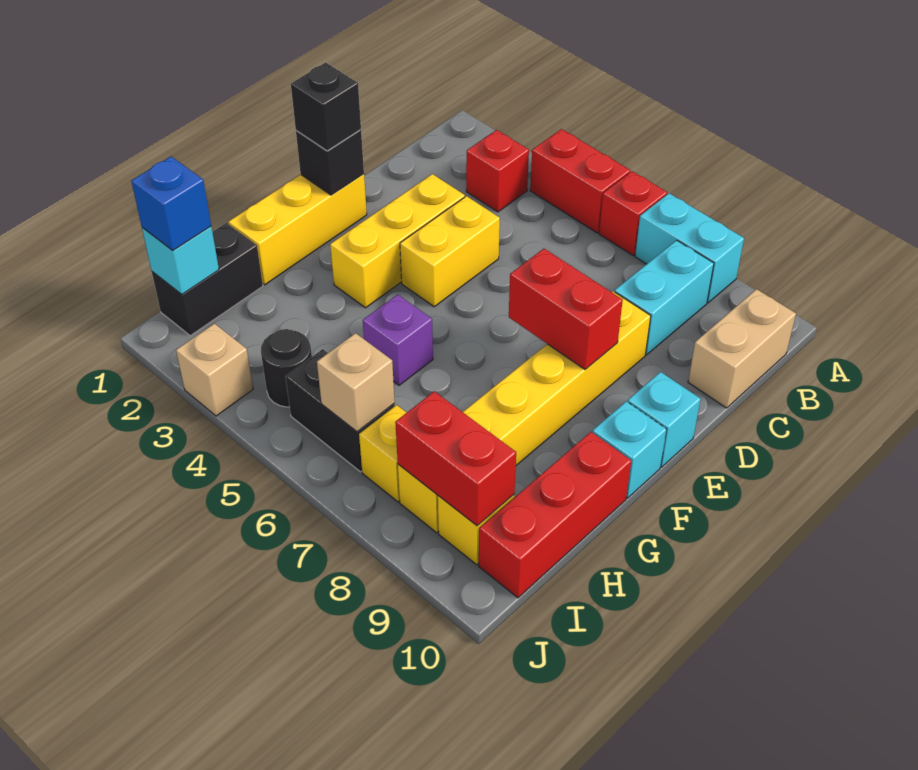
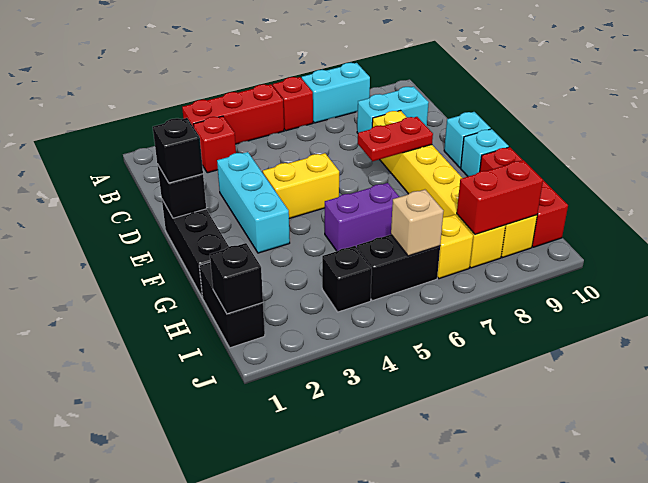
red 1x2 brick [530,129,630,233] -> red 1x3 brick [182,84,284,144]
cyan 1x2 brick [615,240,714,355] -> cyan 1x2 brick turned to [357,86,429,133]
tan 1x2 brick [688,289,796,408] -> none
yellow 1x3 brick [330,174,465,308] -> cyan 1x3 brick [217,152,290,253]
yellow 1x2 brick [400,196,500,307] -> yellow 1x2 brick turned to [263,153,339,218]
yellow 1x3 brick [228,174,367,285] -> black 1x3 brick [162,200,229,297]
red 1x2 brick [509,249,623,369] -> red 1x2 plate [358,117,433,161]
purple 1x1 brick [363,294,433,385] -> purple 1x2 brick [325,183,399,251]
cyan 1x1 brick [142,226,219,294] -> black 1x1 brick [210,243,263,314]
blue 1x1 brick [131,157,211,251] -> none
black 1x1 round brick [261,329,312,407] -> black 1x1 brick [322,246,372,312]
tan 1x1 brick [176,324,253,416] -> none

